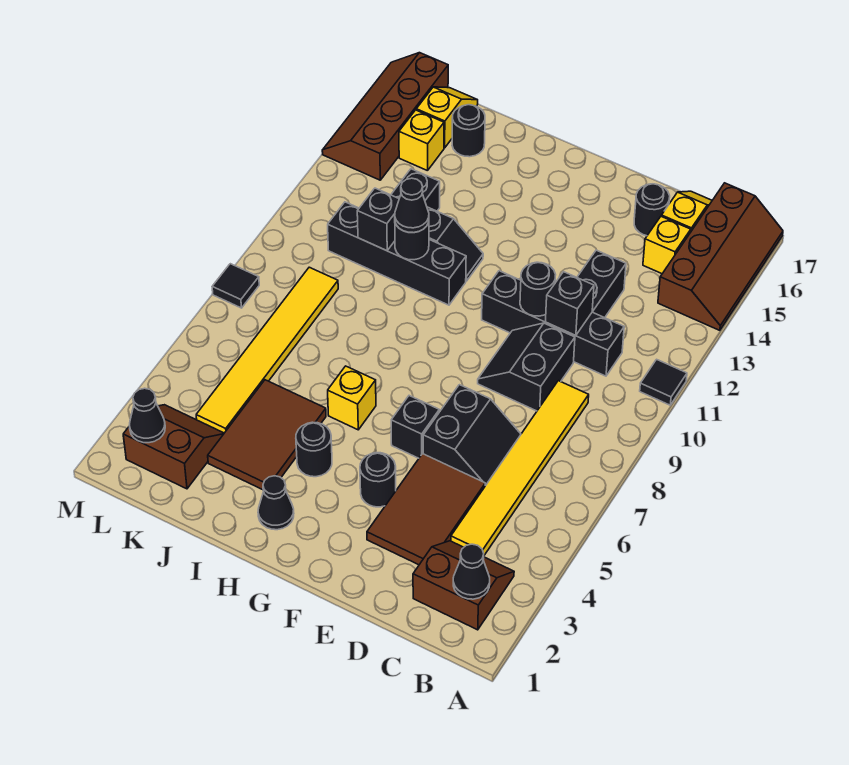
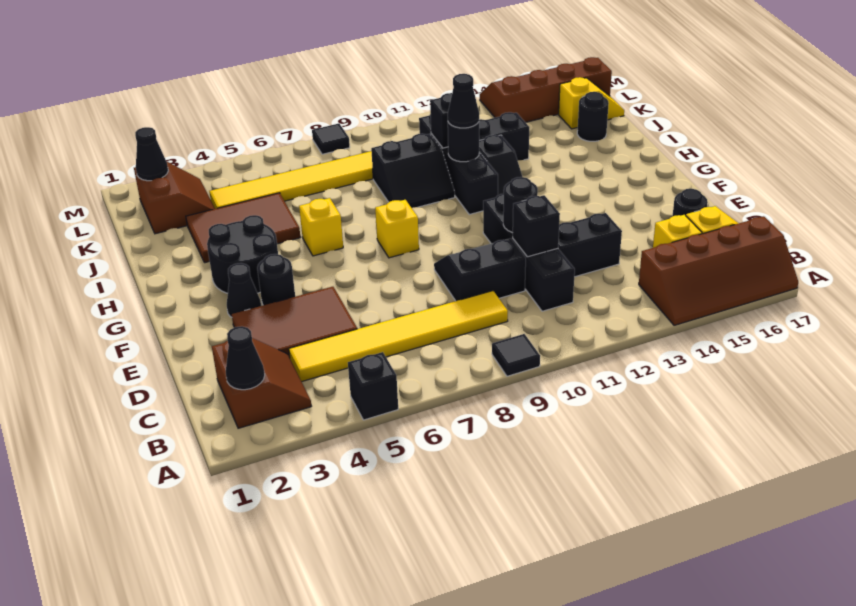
black 1x1 tile [640,359,687,405] -> black 1x1 tile moved to [492,334,540,376]
black 2x2 slope [423,385,521,486] -> black 2x2 slope moved to [371,134,455,208]
black 1x1 brick [391,396,439,458] -> black 1x1 brick moved to [348,352,398,420]
black 1x1 cone [258,476,294,530] -> black 1x1 cone moved to [227,263,261,317]
black 1x1 round brick [296,422,332,477] -> black 2x2 round brick [207,215,278,293]
yellow 1x1 brick [399,110,444,171] -> yellow 1x1 brick moved to [375,200,419,258]

